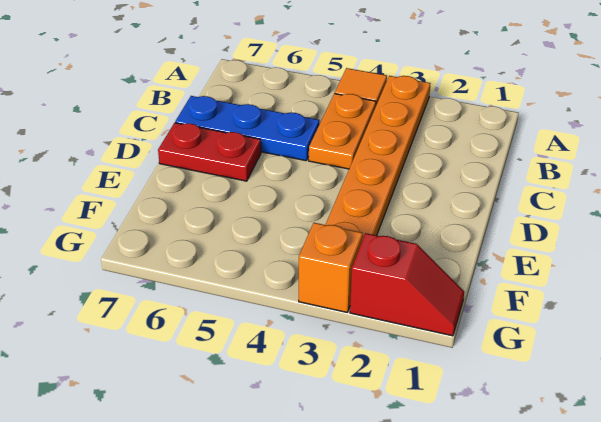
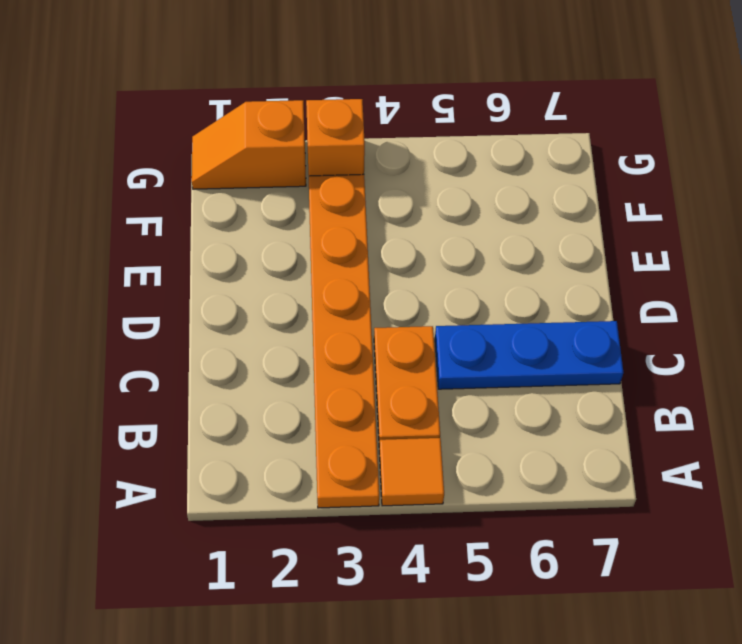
red 1x2 plate [158,123,261,181] -> none
red 1x2 slope [350,233,464,336] -> orange 1x2 slope [192,100,306,189]

